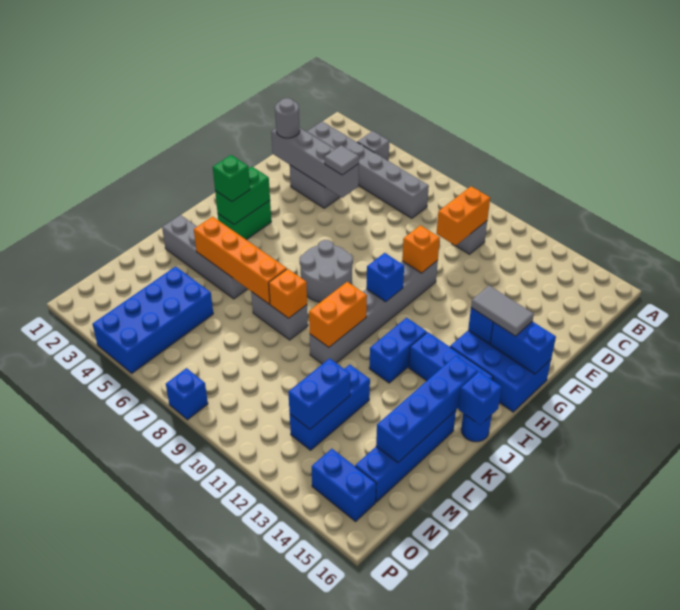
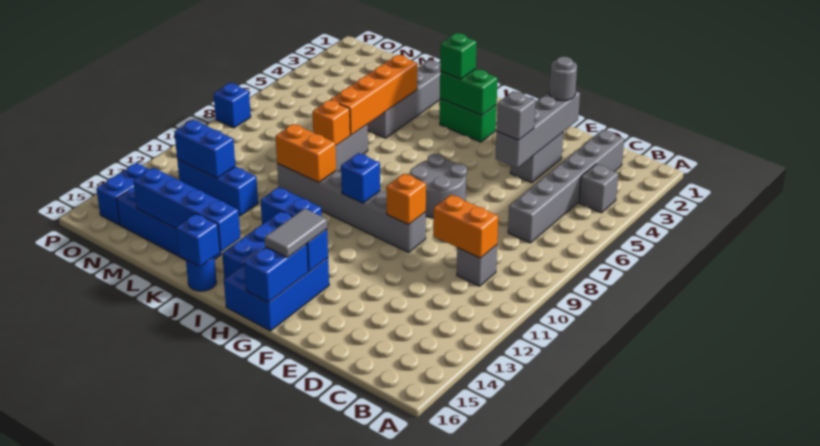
grey 1x1 tile [325,145,359,175] -> grey 1x1 brick [497,91,535,140]
grey 2x2 round brick [300,240,353,302] -> grey 2x2 round brick moved to [410,154,467,218]
blue 2x4 brick [92,266,213,373] -> none

